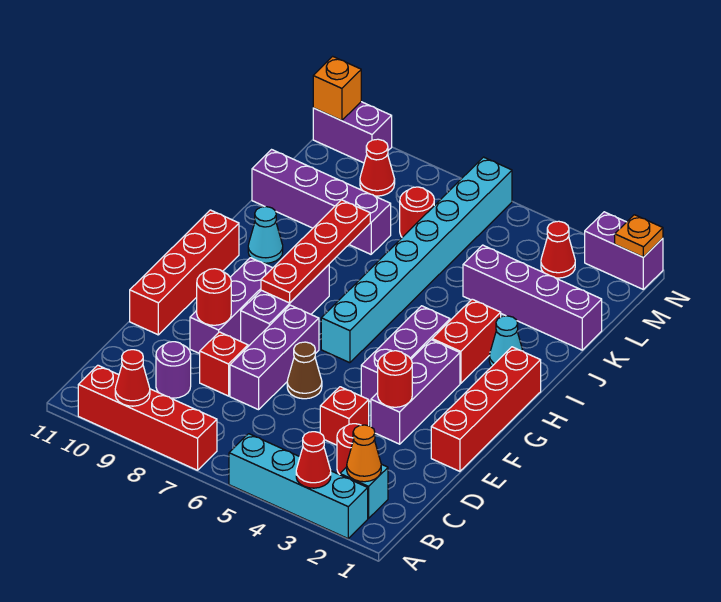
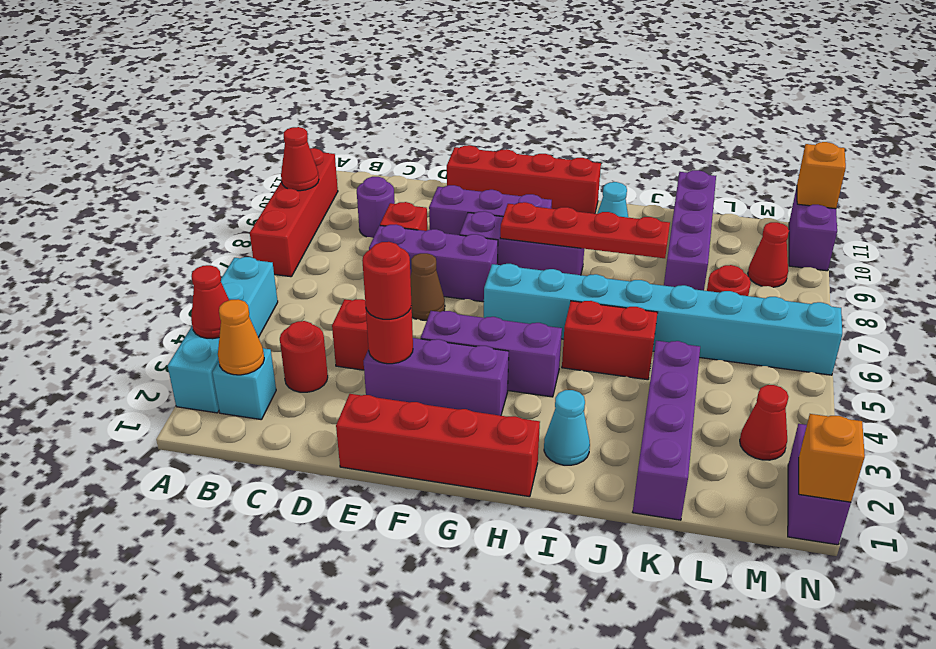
red 1x1 round brick [197,269,231,325] -> red 1x1 round brick moved to [362,242,411,319]
red 1x2 brick [432,299,501,384] -> red 1x2 brick moved to [562,301,658,380]
orange 1x1 plate [615,215,663,257] -> orange 1x1 brick [799,414,865,502]

